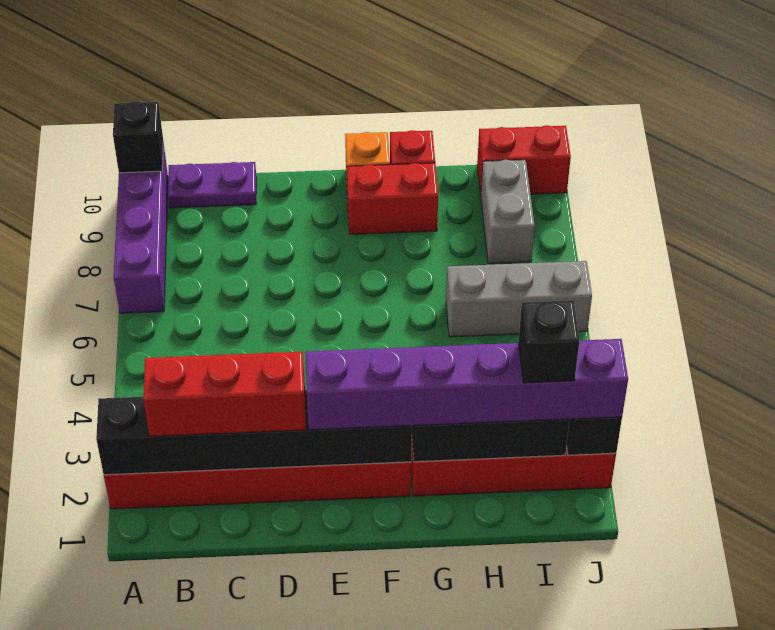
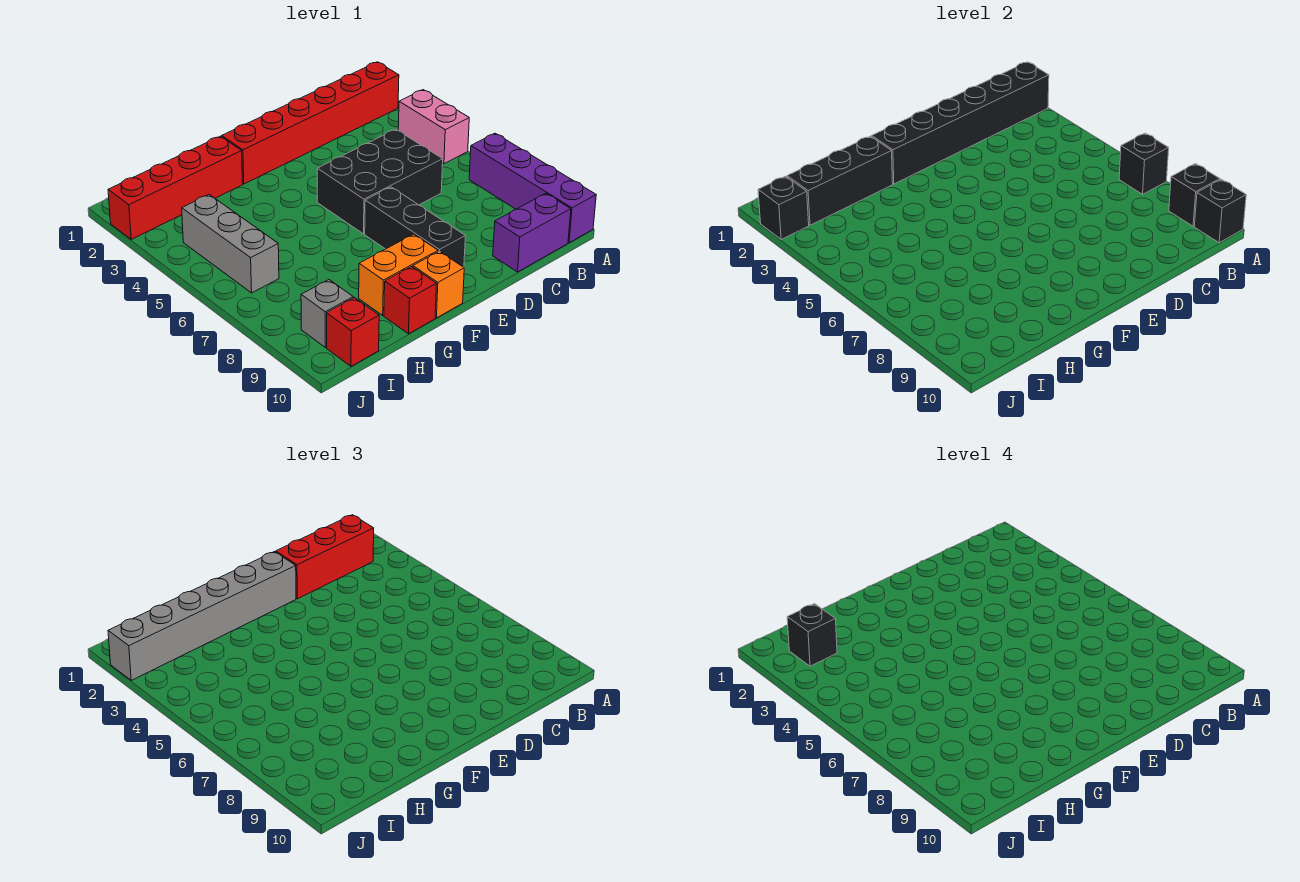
none -> pink 1x2 brick [398,90,469,164]
none -> black 1x1 brick [1119,133,1169,194]
none -> black 1x1 brick [1169,164,1220,226]
purple 1x2 plate [168,162,256,208] -> purple 1x2 brick [493,193,571,272]
none -> black 2x3 brick [317,129,443,234]
purple 1x6 brick [305,339,628,430] -> grey 1x6 brick [108,552,296,680]
none -> black 1x3 brick [365,187,465,267]
red 1x2 brick [347,163,438,234] -> orange 1x2 brick [359,234,438,315]
grey 1x3 brick [446,261,592,337] -> grey 1x3 brick turned to [182,195,279,293]
grey 1x2 brick [481,160,535,263] -> grey 1x1 brick [301,280,353,347]
red 1x2 brick [477,125,571,195] -> red 1x1 brick [327,298,379,366]

